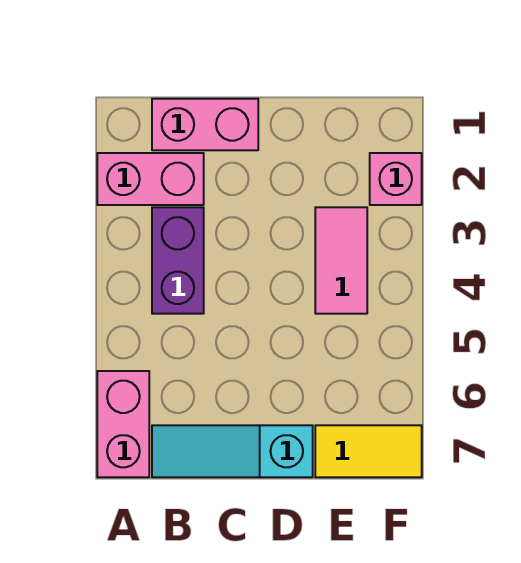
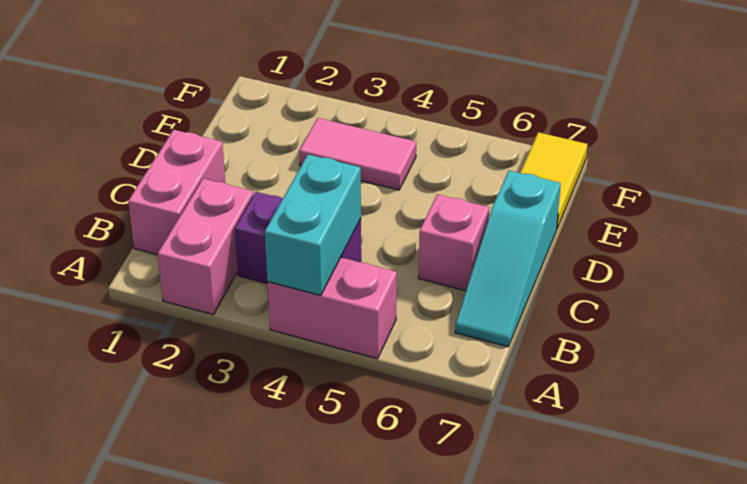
none -> cyan 1x2 brick [265,154,361,296]
pink 1x2 brick [97,371,149,477] -> pink 1x2 brick moved to [268,257,397,359]
pink 1x1 brick [370,153,422,205] -> pink 1x1 brick moved to [418,194,489,291]

